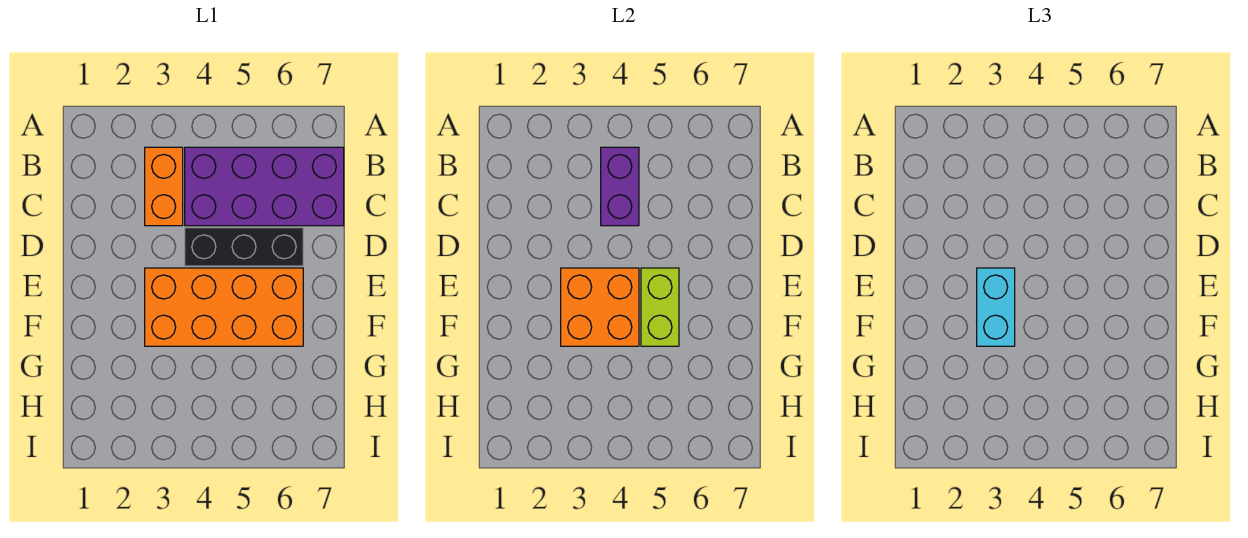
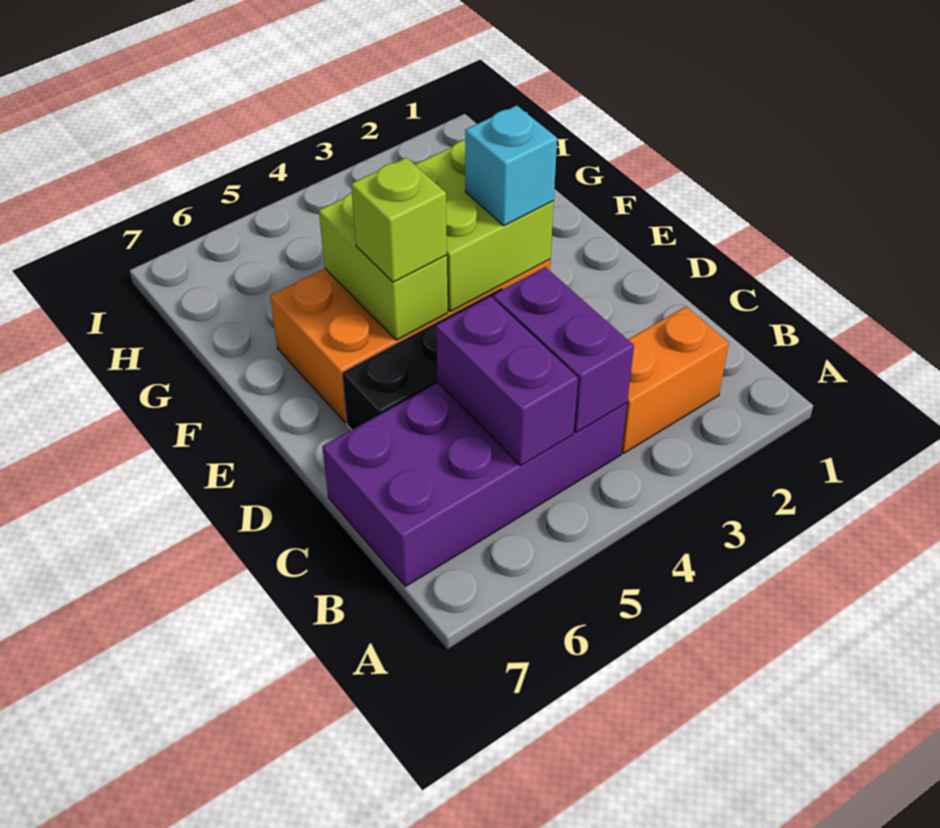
orange 1x2 brick [145,147,183,226] -> orange 1x2 brick turned to [621,307,729,453]
none -> purple 1x2 brick [436,296,578,466]
orange 2x2 brick [561,268,639,346] -> lime 2x2 brick [415,140,554,312]
cyan 1x2 brick [977,268,1015,346] -> cyan 1x1 brick [465,105,557,226]
none -> lime 1x1 brick [351,157,447,282]

